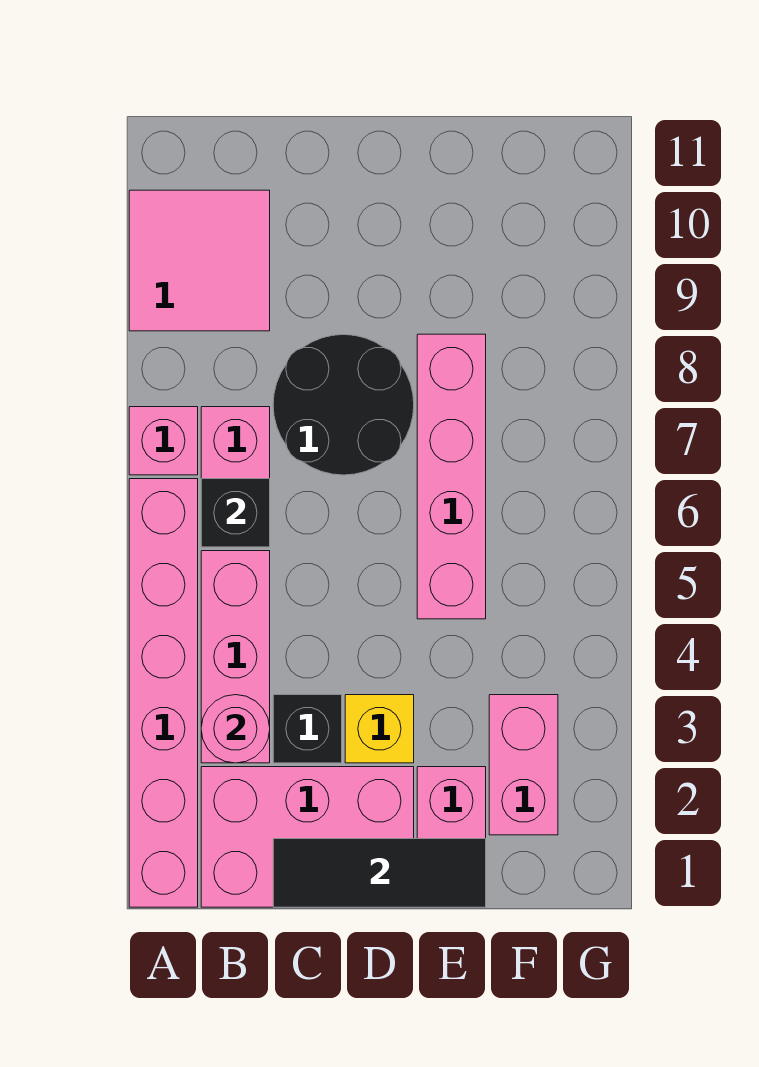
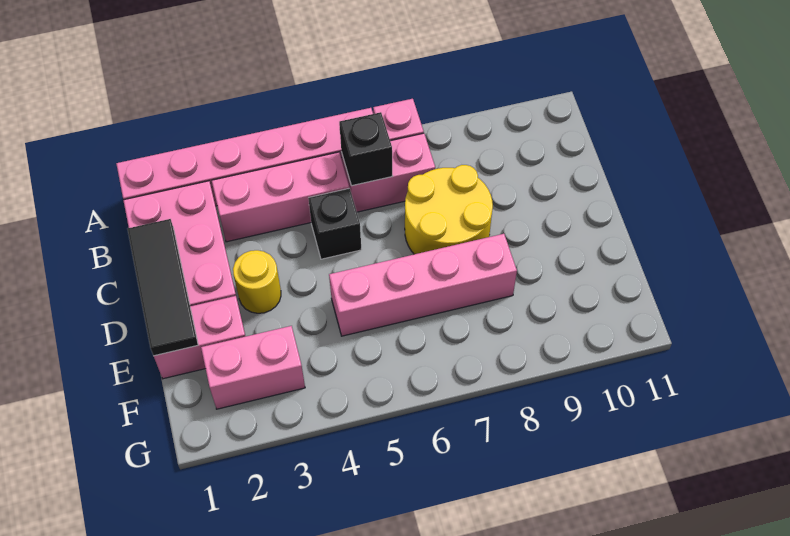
pink 2x2 tile [129,190,270,331] -> none
pink 1x1 round brick [201,695,270,763] -> none
black 1x1 brick [273,695,342,763] -> black 1x1 brick moved to [308,188,361,259]
black 2x2 round brick [273,335,414,475] -> yellow 2x2 round brick [405,165,493,254]
yellow 1x1 brick [345,695,414,763] -> yellow 1x1 round brick [233,250,281,313]

